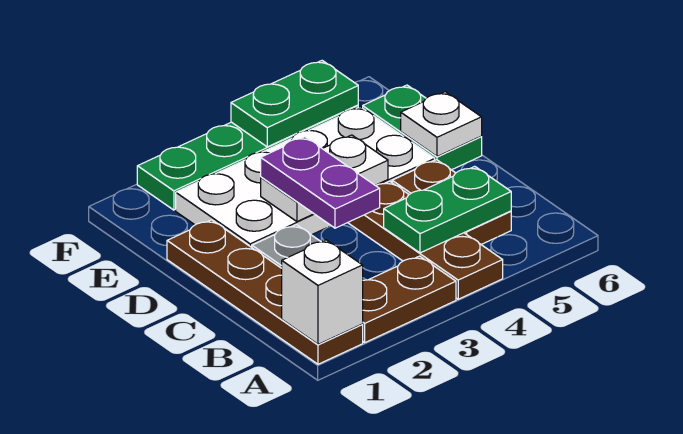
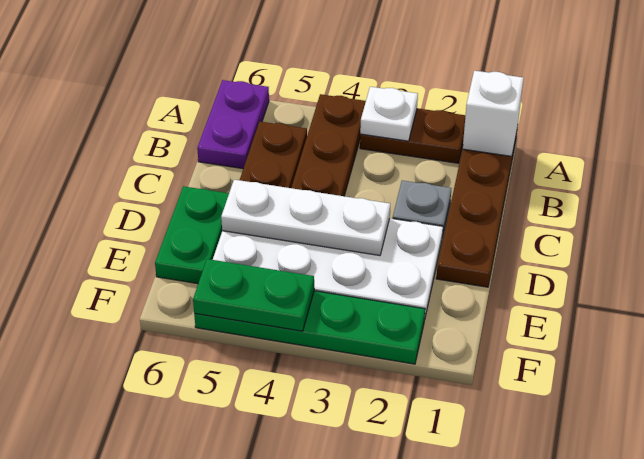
green 1x2 plate [384,166,511,253] -> none
purple 1x2 plate [261,137,380,228] -> purple 1x2 plate moved to [197,80,269,169]
white 1x2 plate [261,135,388,221] -> white 1x3 plate [221,180,390,256]
white 1x1 plate [401,92,482,157] -> white 1x1 plate moved to [360,87,418,141]

